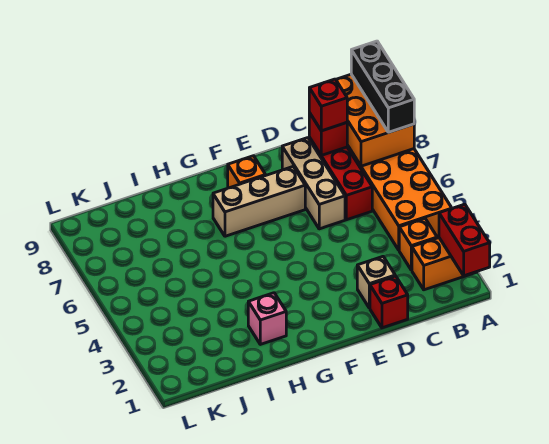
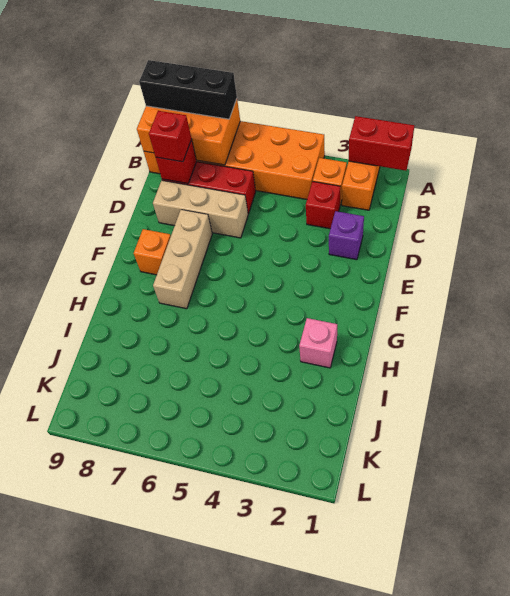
red 1x1 brick [370,276,408,328] -> red 1x1 brick moved to [306,181,340,229]
tan 1x1 brick [357,257,395,308] -> purple 1x1 brick [329,211,364,260]

